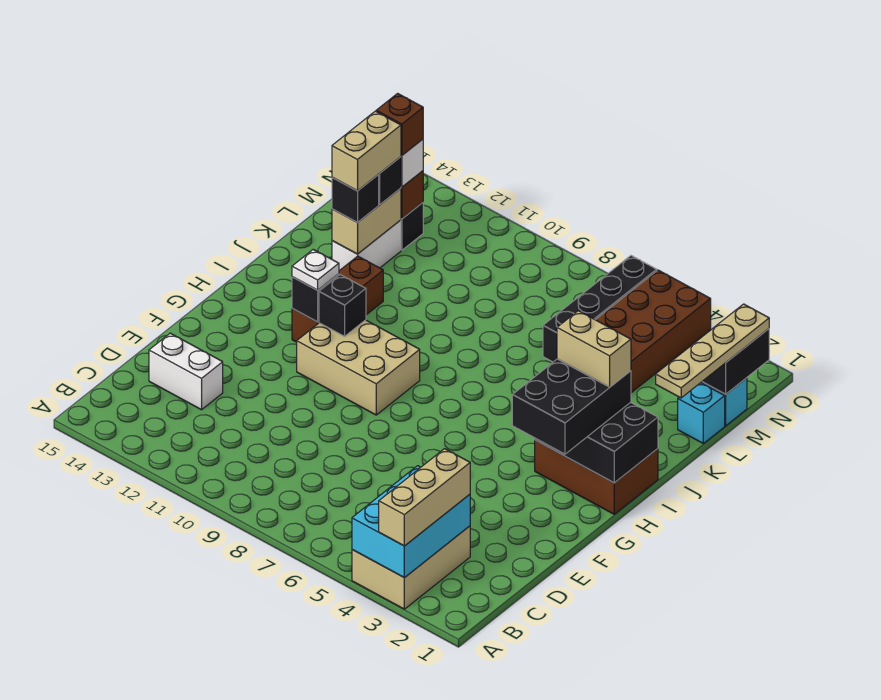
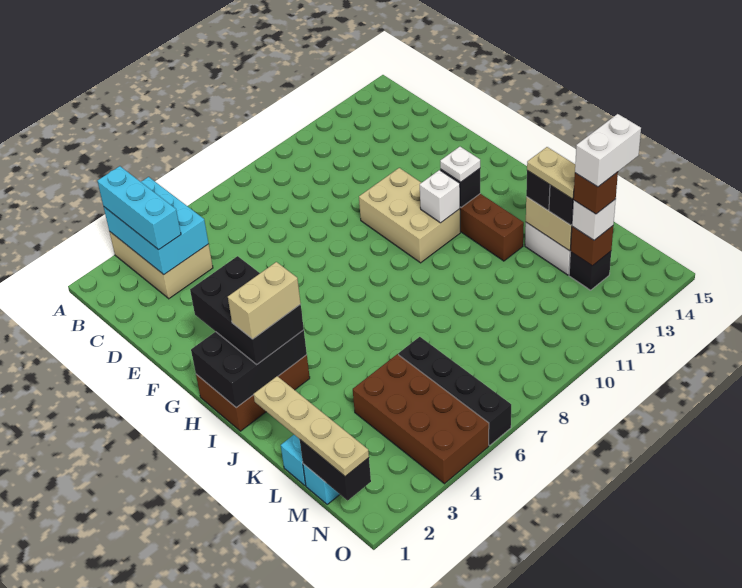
tan 1x3 brick [379,449,470,546] -> cyan 1x3 brick [97,166,181,250]
white 1x2 brick [149,333,223,410] -> white 1x2 brick moved to [575,114,641,187]
tan 2x3 brick [297,320,420,415] -> tan 2x3 brick turned to [359,168,460,263]
black 1x1 brick [319,275,366,336] -> white 1x1 brick [420,170,460,223]
tan 1x2 brick [332,111,401,191] -> tan 1x2 plate [527,147,575,199]

